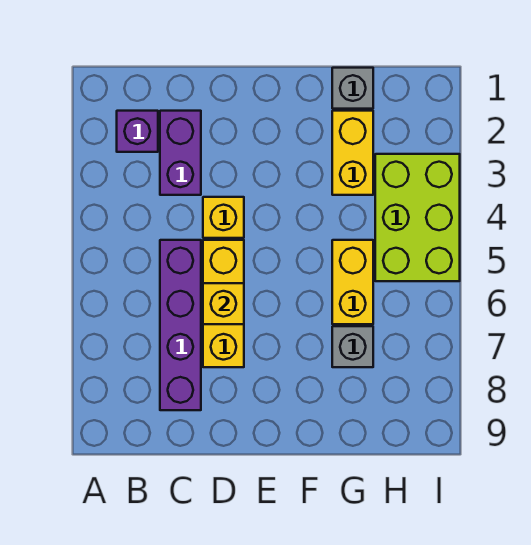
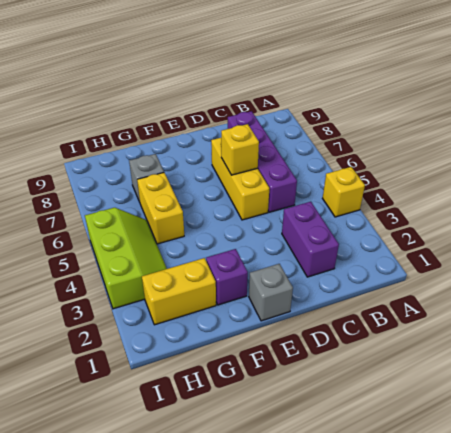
purple 1x1 brick [117,111,158,152] -> purple 1x1 brick moved to [206,249,248,305]
yellow 1x1 brick [203,197,244,238] -> yellow 1x1 brick moved to [323,167,365,217]
grey 1x1 brick [332,68,373,109] -> grey 1x1 brick moved to [249,264,293,321]
yellow 1x2 brick [332,111,373,195] -> yellow 1x2 brick turned to [142,258,216,325]
lime 2x3 brick [375,154,460,281] -> lime 2x3 slope [85,208,167,309]

